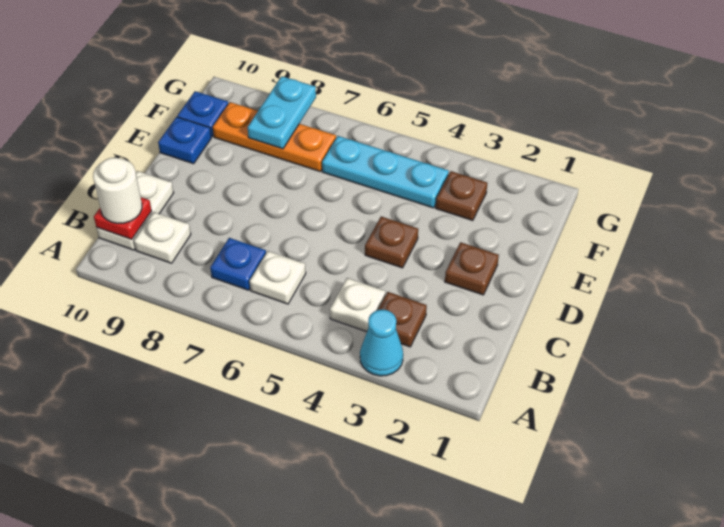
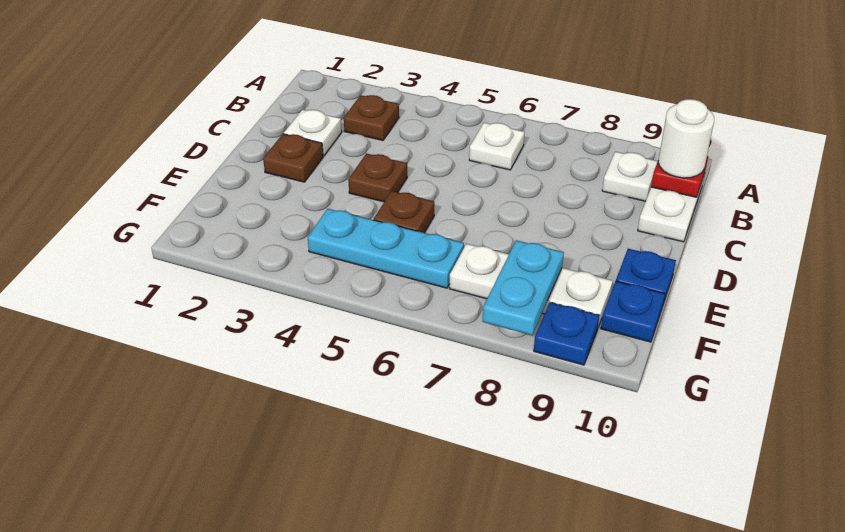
cyan 1x1 cone [360,310,403,376] -> none
white 1x1 plate [330,278,386,332] -> white 1x1 plate moved to [284,110,342,156]
blue 1x1 plate [210,238,266,290] -> blue 1x1 plate moved to [534,302,600,365]
brown 1x1 plate [436,171,487,221] -> brown 1x1 plate moved to [374,191,434,233]
orange 1x3 plate [213,102,336,172] -> white 1x3 plate [449,244,613,327]

